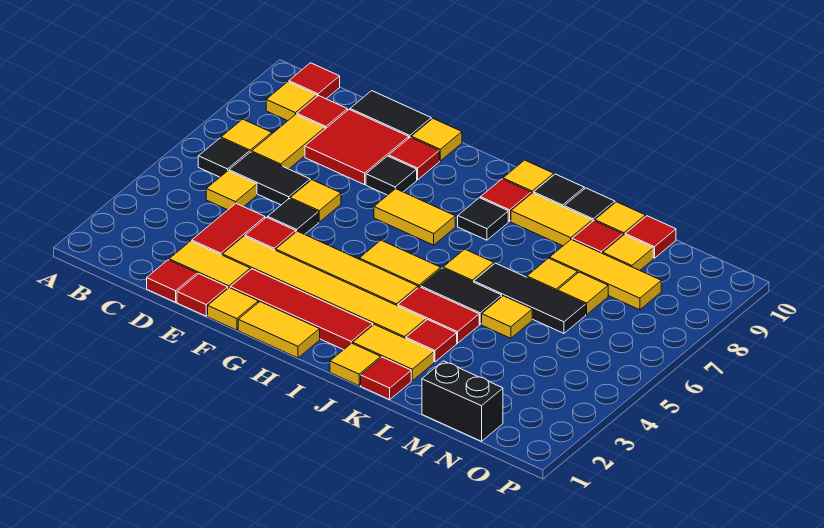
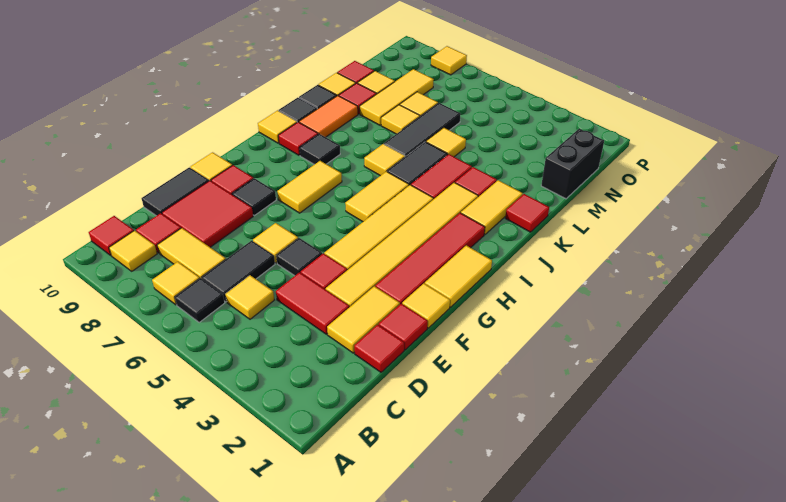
yellow 1x1 tile [330,343,381,386] -> yellow 1x1 tile moved to [431,46,467,75]
yellow 1x2 tile [511,193,592,246] -> orange 1x2 tile [299,96,358,137]

